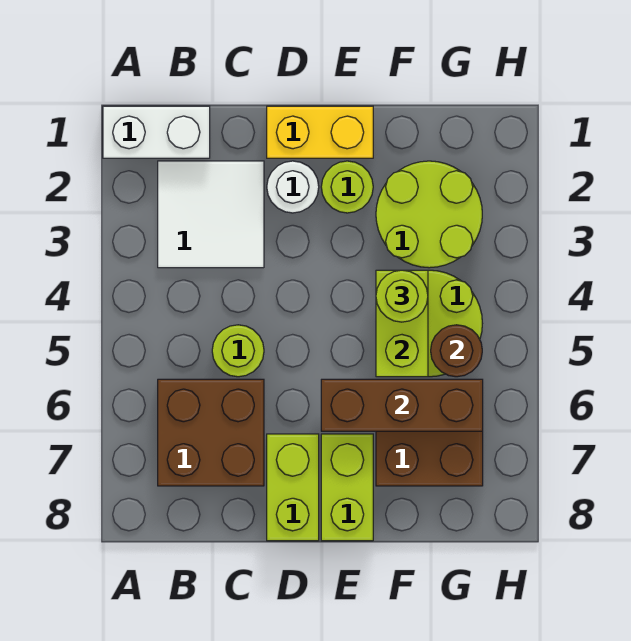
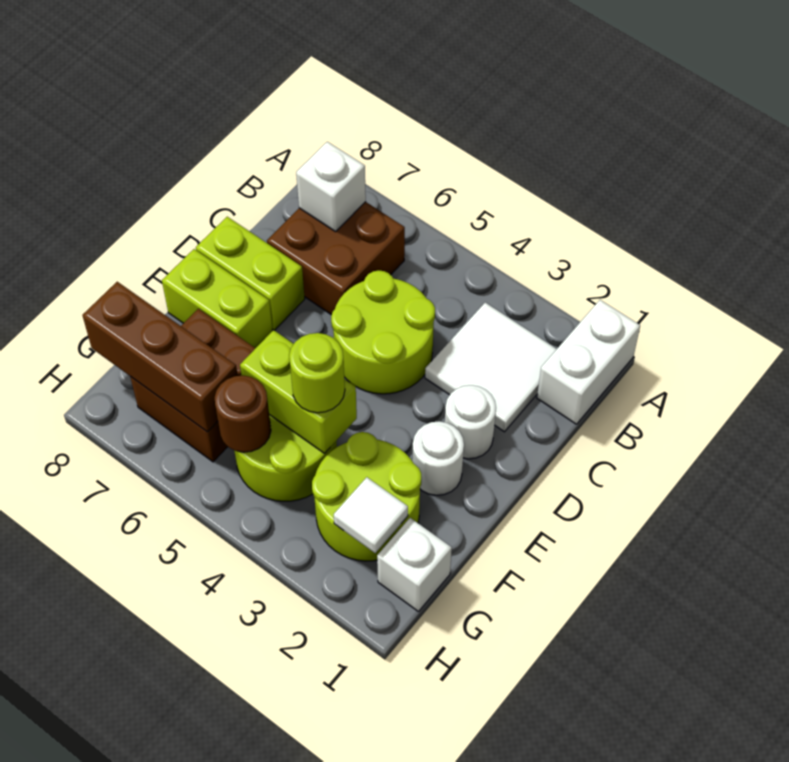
none -> white 1x1 brick [296,142,366,232]
lime 1x1 round brick [212,325,264,377] -> lime 2x2 round brick [331,270,435,394]
yellow 1x2 brick [267,106,373,158] -> none
lime 1x1 round brick [321,161,373,213] -> white 1x1 round brick [412,421,464,495]
brown 1x3 brick [321,379,483,431] -> brown 1x3 brick turned to [82,282,238,432]
none -> white 1x1 brick [377,518,452,611]
none -> white 1x1 tile [334,477,408,553]

